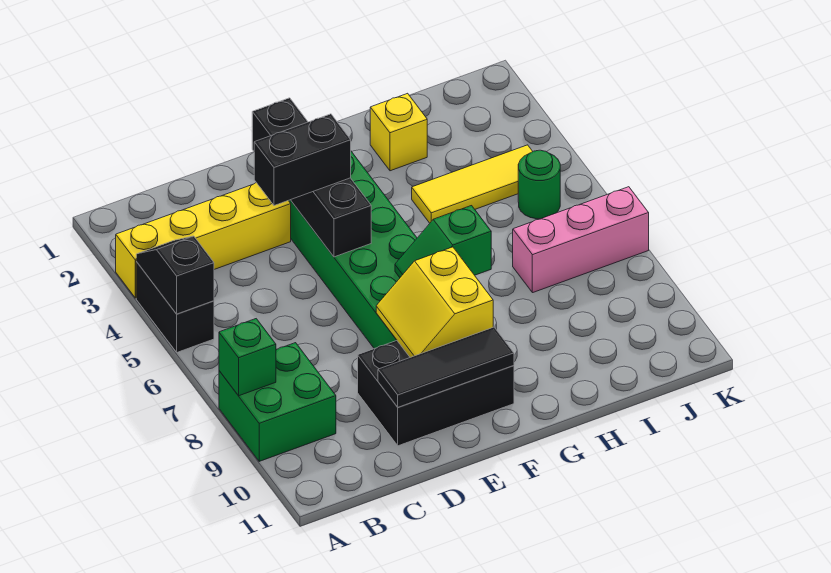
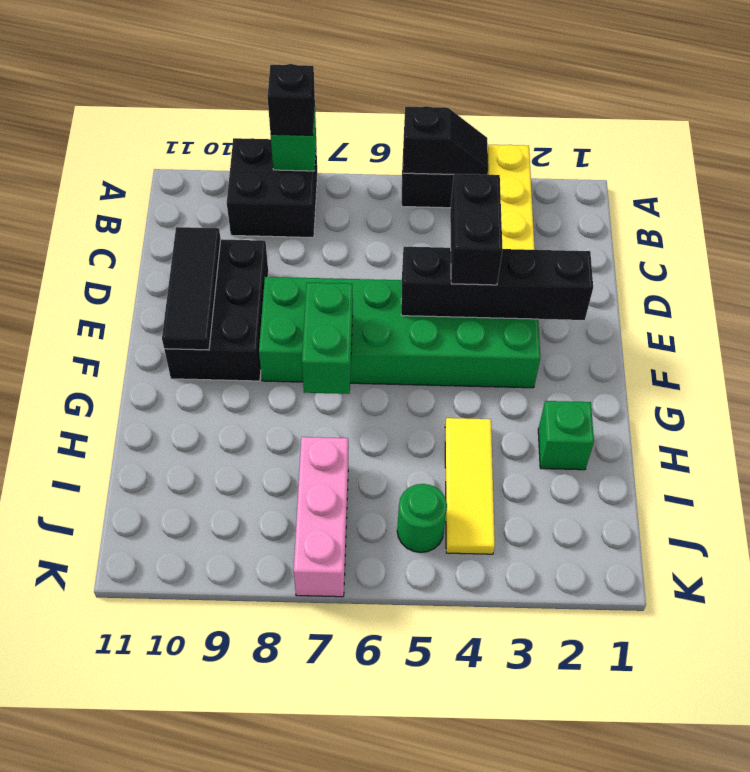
green 2x2 brick [219,343,336,461] -> black 2x2 brick [227,138,317,238]
none -> black 1x1 brick [268,64,315,135]
yellow 2x2 slope [376,247,493,357] -> none
green 1x2 slope [395,206,491,277] -> green 1x2 brick [302,283,353,394]
yellow 1x1 brick [370,93,427,171] -> green 1x1 brick [538,401,594,470]

